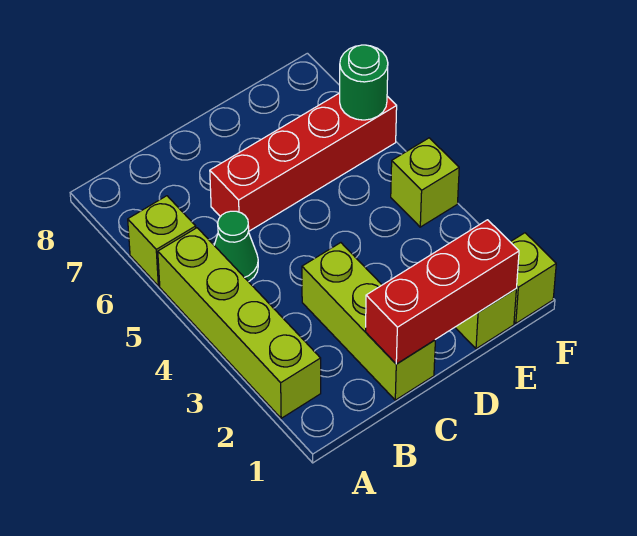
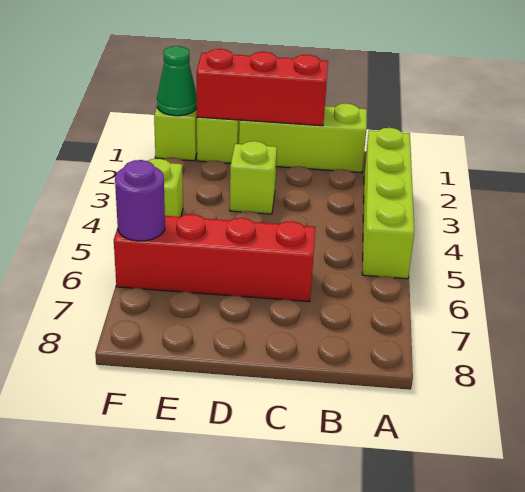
lime 1x1 brick [128,196,196,286] -> lime 1x1 brick moved to [230,141,277,214]
green 1x1 cone [214,211,258,282] -> green 1x1 cone moved to [157,46,197,116]
lime 1x3 brick [302,243,435,400] -> lime 1x3 brick turned to [239,103,367,173]
green 1x1 round brick [340,45,388,120] -> purple 1x1 round brick [115,160,165,241]

